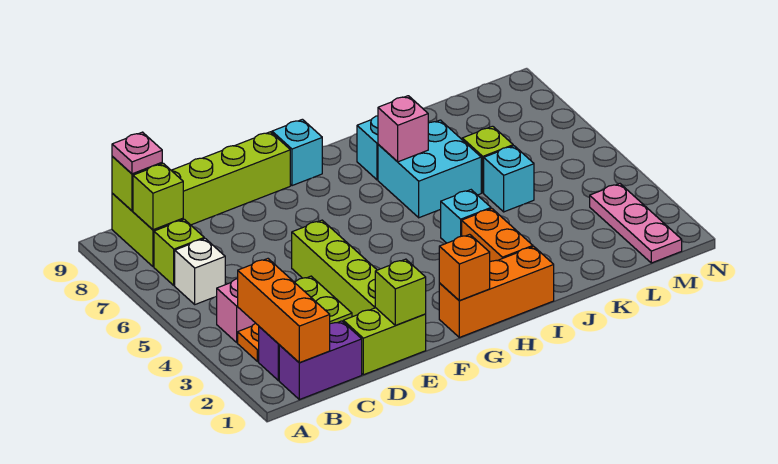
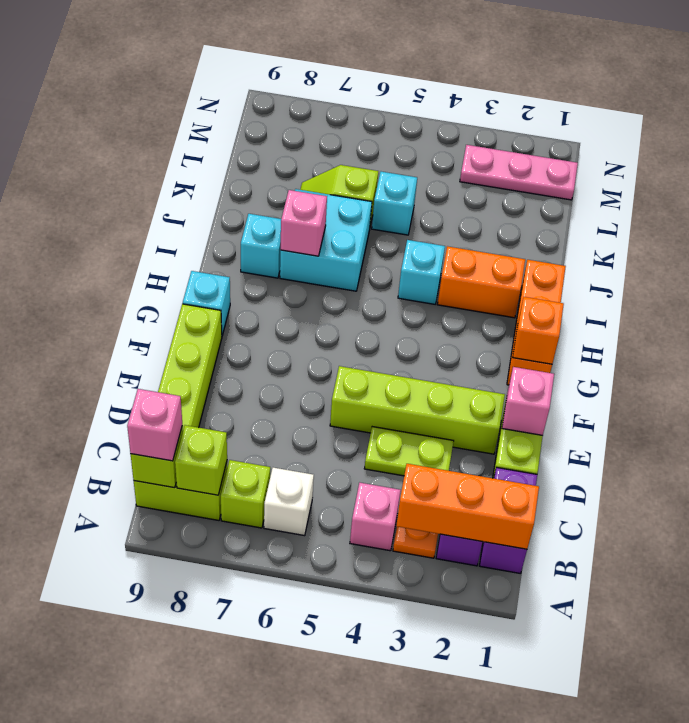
pink 1x1 plate [112,132,162,174] -> pink 1x1 brick [127,389,182,461]
lime 1x1 brick [375,259,426,325] -> pink 1x1 brick [502,367,554,435]

